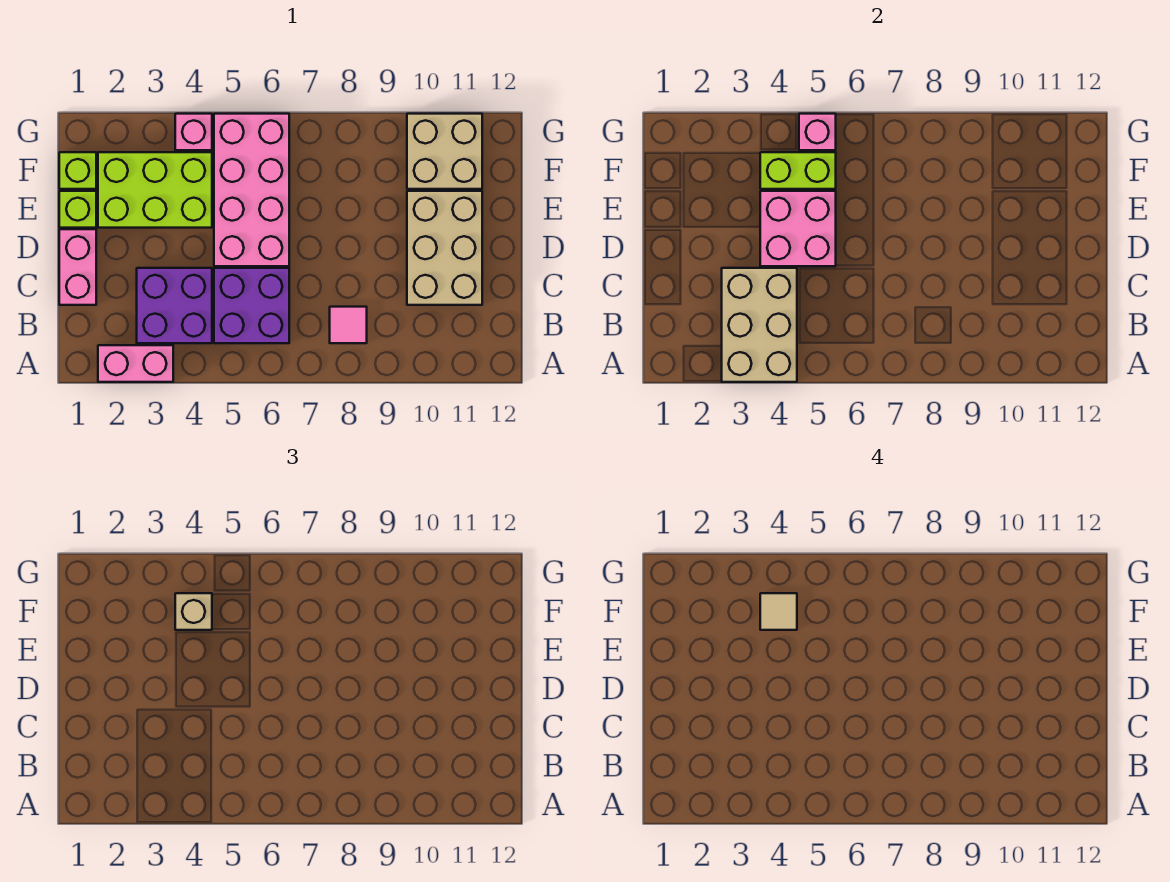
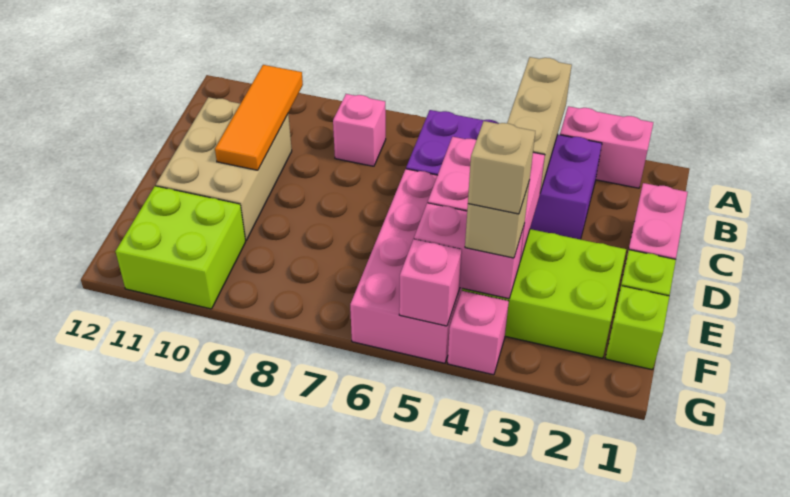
tan 2x3 brick [722,268,797,382] -> tan 1x3 brick [507,57,572,192]
pink 1x1 tile [330,307,367,343] -> pink 1x1 brick [333,94,386,166]
none -> orange 1x3 tile [215,65,303,170]
lime 1x2 brick [760,152,836,189] -> pink 1x2 brick [414,203,524,299]
tan 1x1 tile [760,593,797,630] -> tan 1x1 brick [468,121,535,214]
tan 2x2 brick [407,114,482,189] -> lime 2x2 brick [116,186,246,309]

